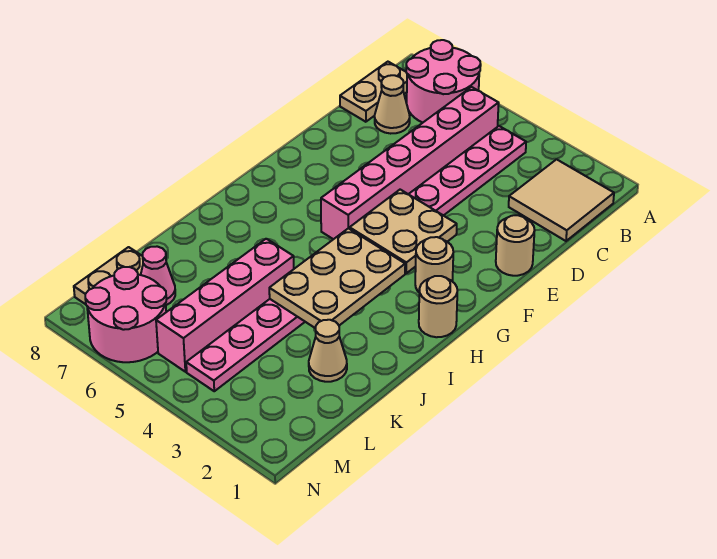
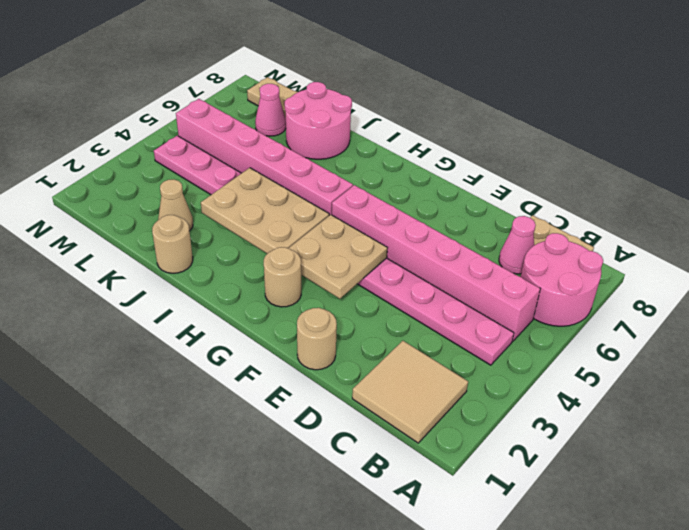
tan 1x1 cone [375,75,410,134] -> pink 1x1 cone [499,216,536,274]
tan 1x1 round brick [419,276,457,337] -> tan 1x1 round brick moved to [152,215,193,273]
pink 1x4 brick [156,239,294,372] -> pink 1x6 brick [176,99,353,215]
pink 2x2 round brick [85,267,166,362] -> pink 2x2 round brick moved to [285,82,352,159]

